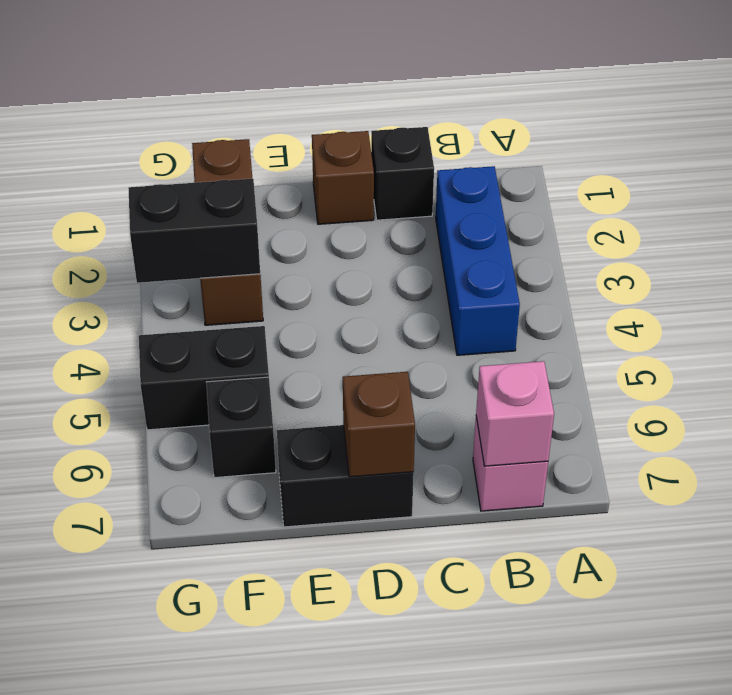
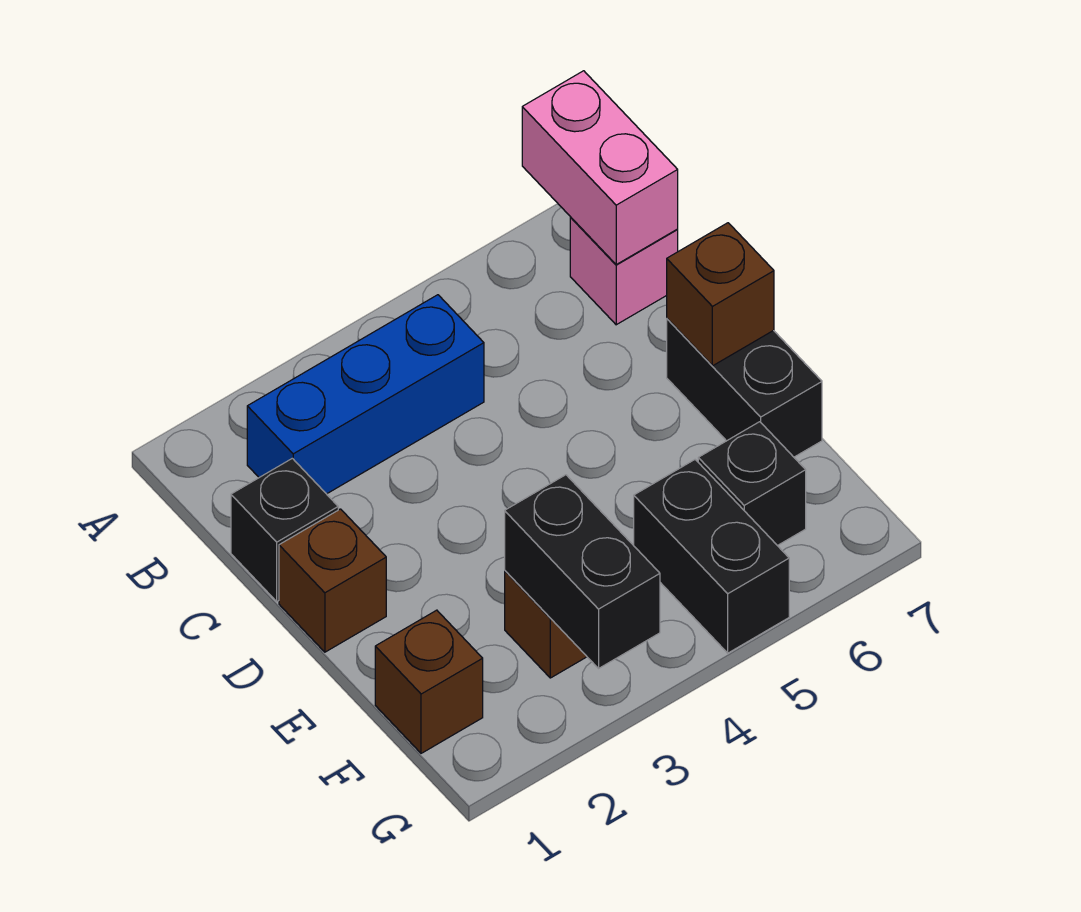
pink 1x1 brick [476,361,554,466] -> pink 1x2 brick [522,71,678,264]

